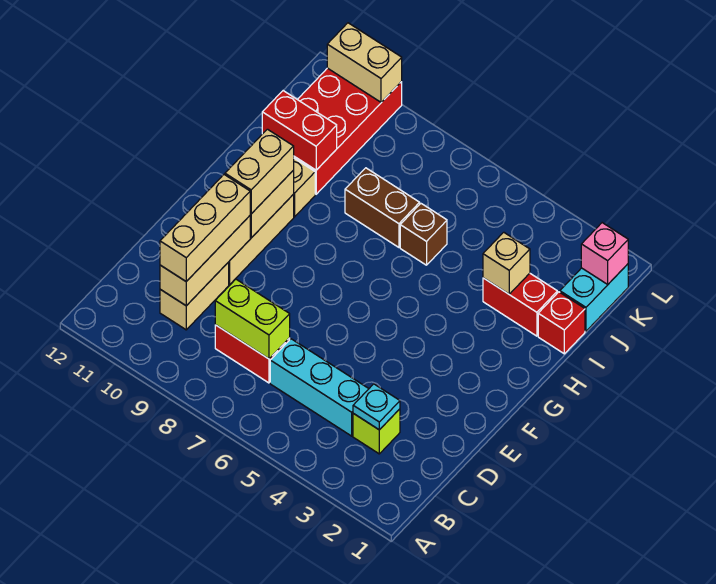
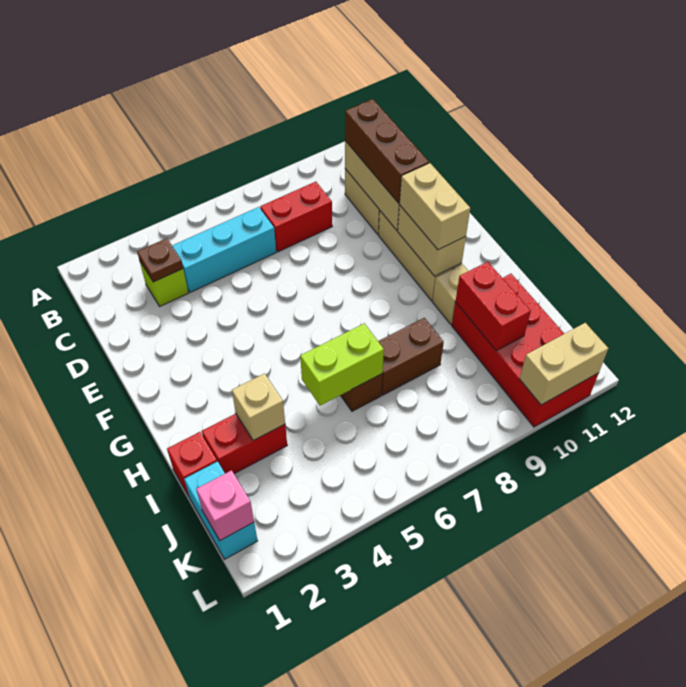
cyan 1x1 plate [353,384,400,430] -> brown 1x1 plate [137,238,183,282]
lime 1x2 brick [215,279,290,359] -> lime 1x2 brick moved to [300,323,384,406]
tan 1x3 brick [160,175,250,282] -> brown 1x3 brick [345,99,429,203]
red 1x2 brick [262,91,337,170] -> red 1x2 brick turned to [455,262,531,351]

